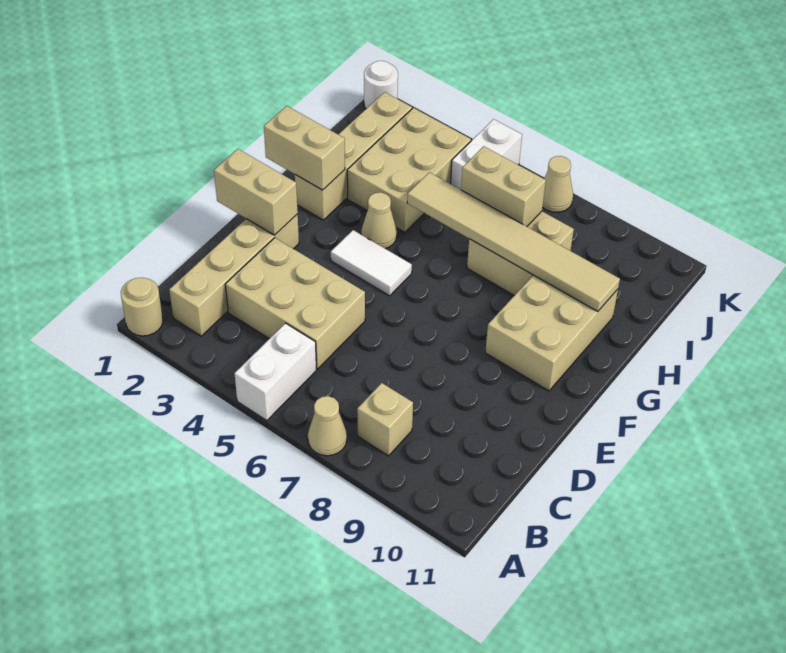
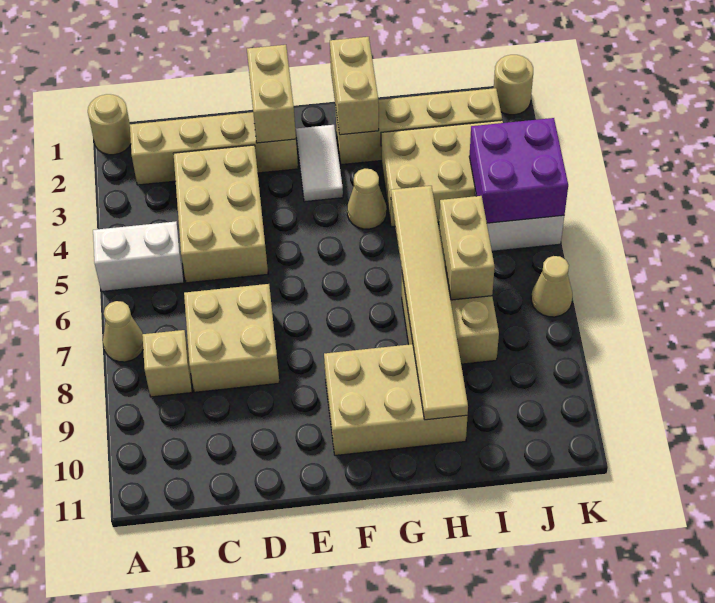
none -> tan 2x2 brick [184,284,280,392]
white 1x2 tile [331,230,412,296] -> white 1x2 tile moved to [296,125,343,202]
none -> purple 2x2 brick [469,118,568,223]
white 1x1 round brick [364,61,398,109] -> tan 1x1 round brick [494,55,533,115]

